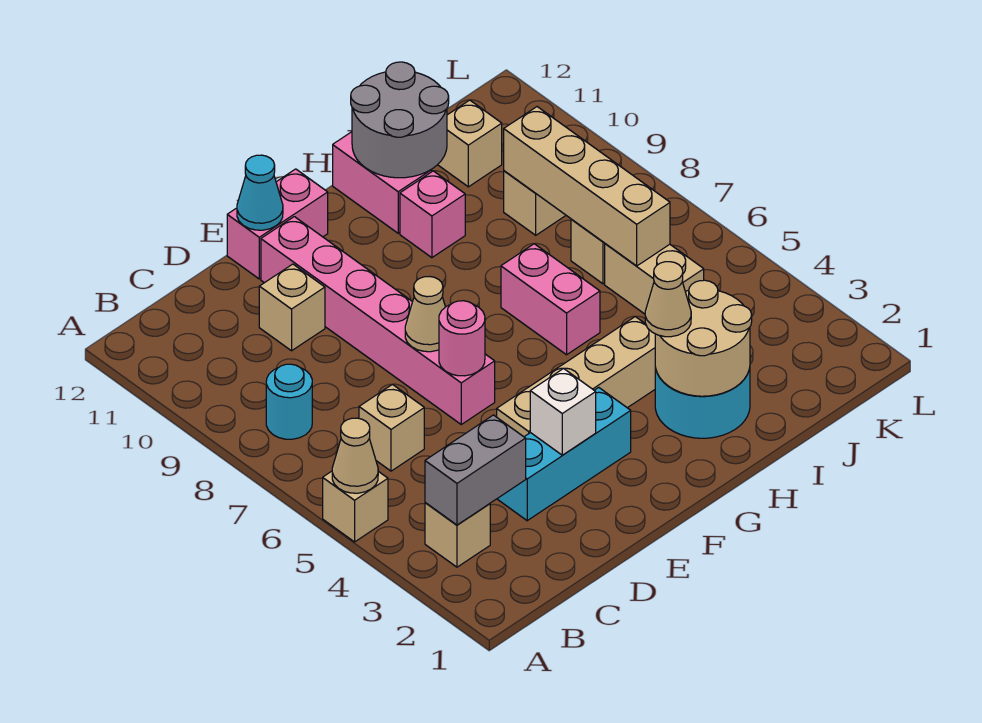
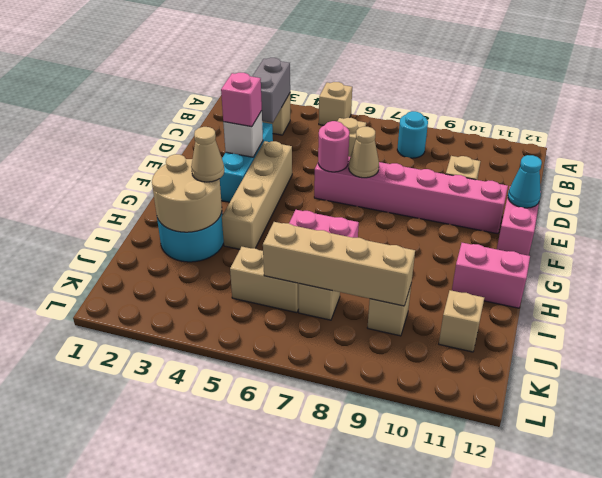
tan 1x1 cone [332,418,378,493] -> none
pink 1x1 brick [400,171,465,258] -> pink 1x1 brick moved to [221,73,262,127]
grey 2x2 round brick [351,62,449,178] -> none

